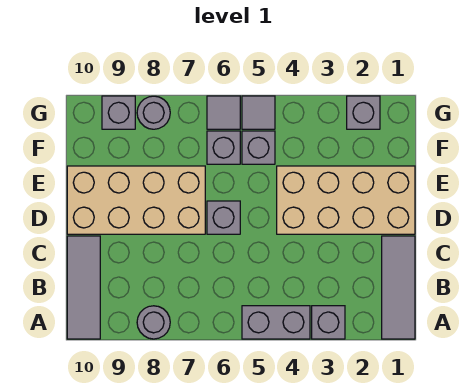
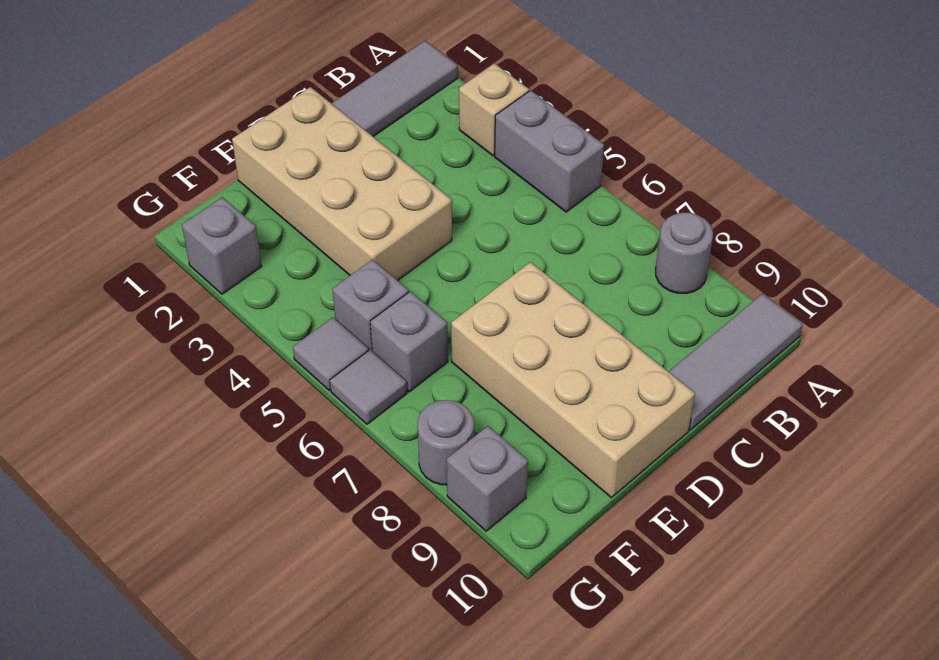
grey 1x1 brick [312,306,345,339] -> tan 1x1 brick [459,64,529,156]
grey 1x1 brick [207,201,240,234] -> none

